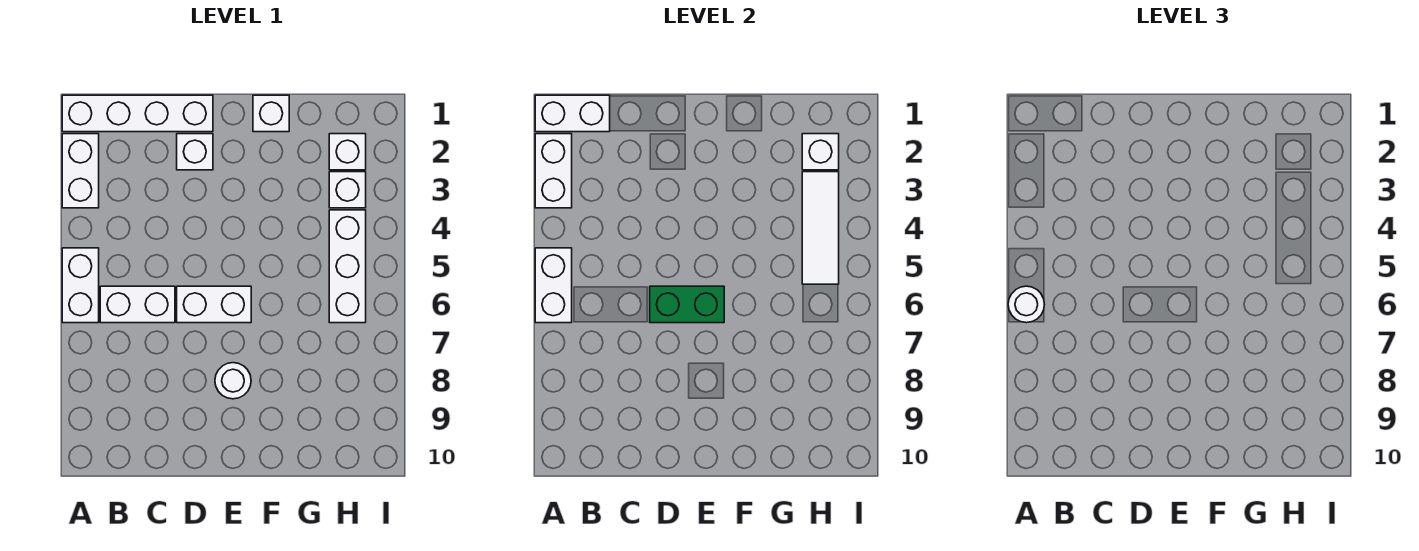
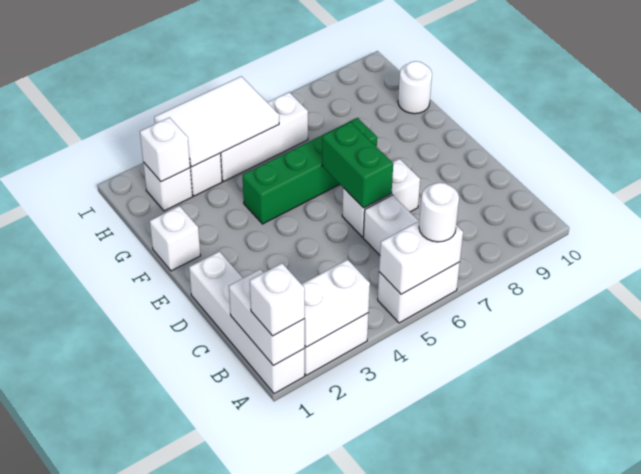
white 1x1 brick [177,134,213,170] -> white 1x1 brick moved to [250,263,305,336]
white 1x2 brick [177,286,251,323] -> white 1x2 brick turned to [342,159,420,237]
white 1x1 round brick [215,363,251,399] -> white 1x1 round brick moved to [398,61,432,114]
none -> green 1x4 brick [242,118,377,224]
white 1x3 tile [802,172,839,284] -> white 2x3 tile [154,76,279,167]

